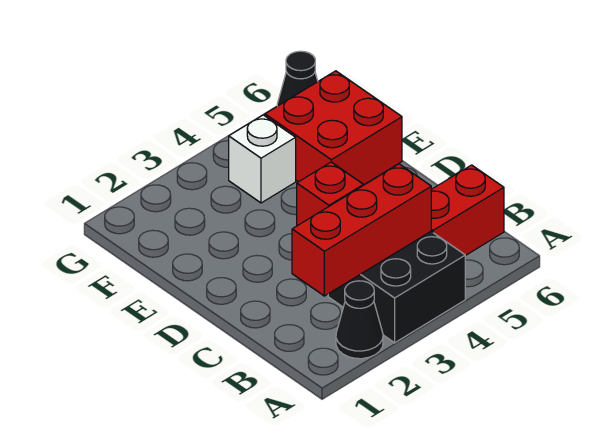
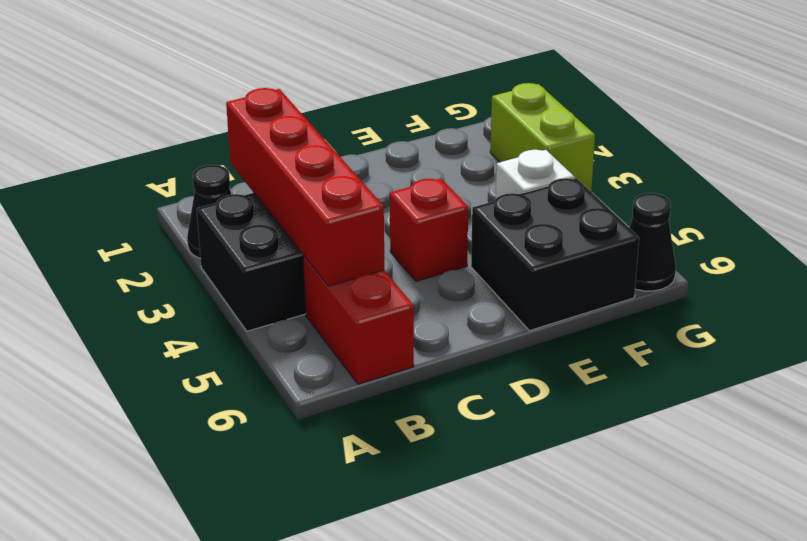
red 1x3 brick [292,164,431,296] -> red 1x4 brick [226,88,384,286]
red 2x2 brick [265,71,402,184] -> black 2x2 brick [471,178,639,331]
none -> lime 1x2 brick [490,83,595,192]

